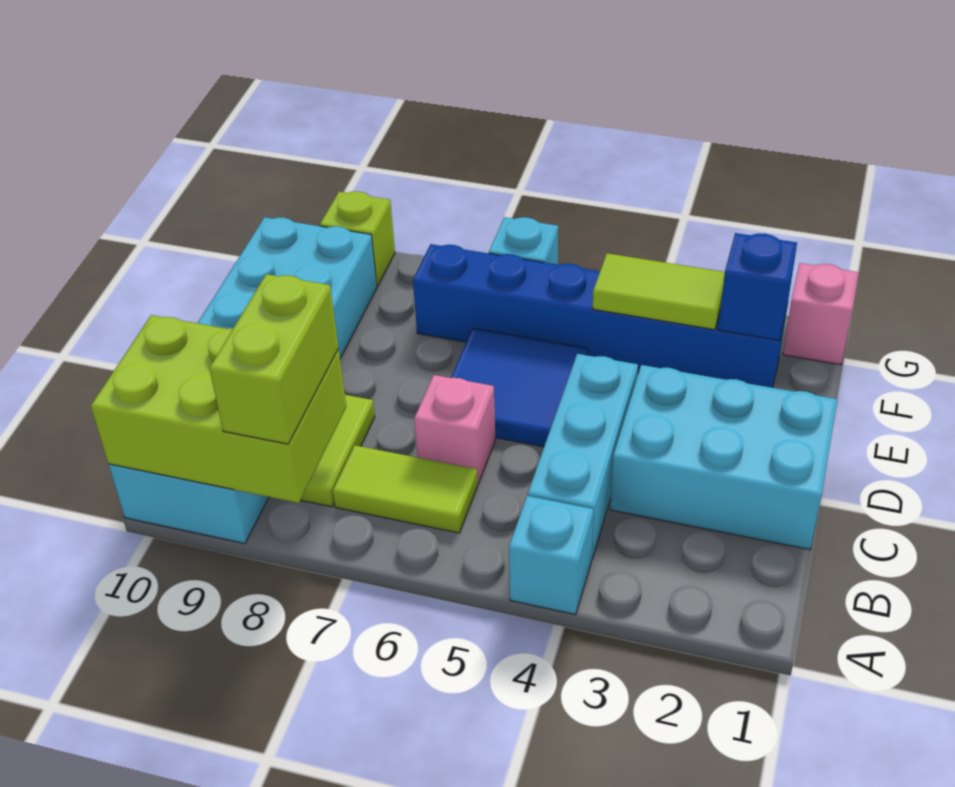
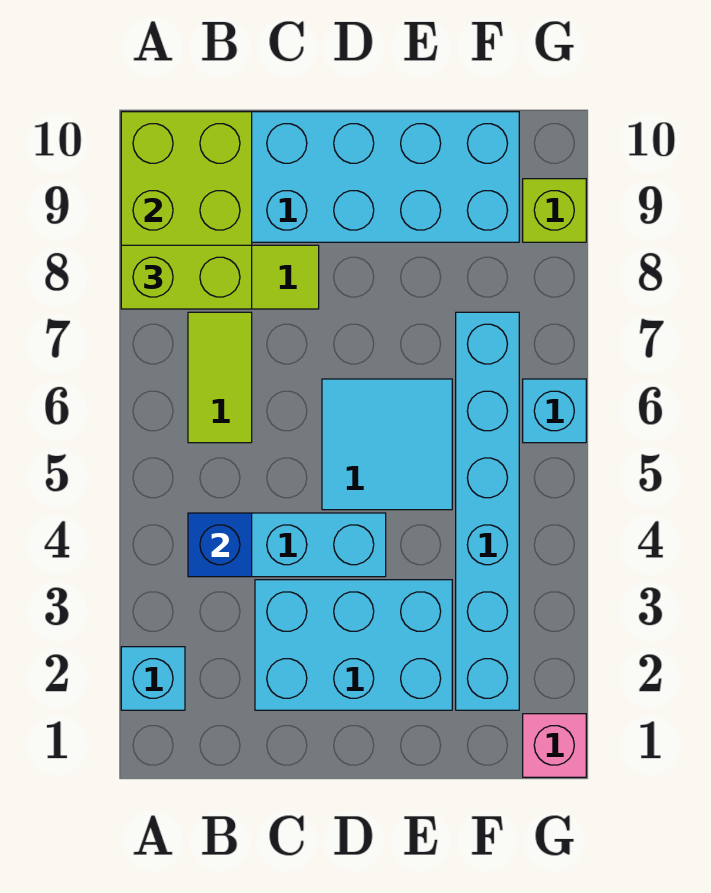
cyan 1x1 brick [509,496,593,615] -> cyan 1x1 brick moved to [121,647,185,710]
cyan 2x3 brick [610,365,838,549] -> cyan 2x3 brick turned to [255,580,452,710]
pink 1x1 brick [414,375,495,484] -> none
blue 2x2 tile [451,328,588,447] -> cyan 2x2 tile [322,379,452,510]
blue 1x6 brick [413,244,788,388] -> cyan 1x6 brick [456,312,519,710]
blue 1x1 brick [718,233,797,341] -> blue 1x1 brick moved to [188,513,252,577]
lime 1x2 tile [593,253,725,330] -> none

